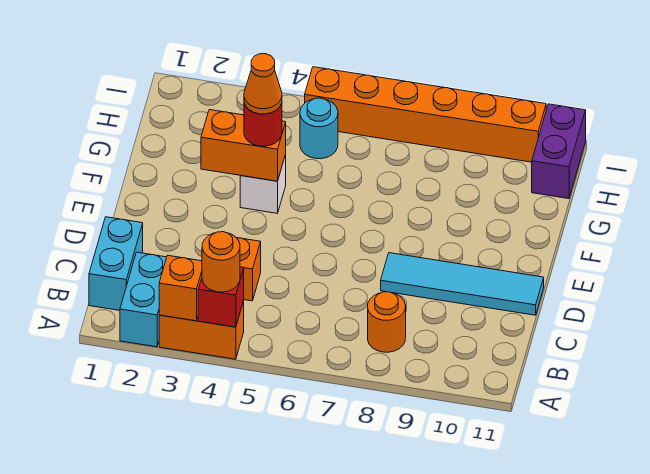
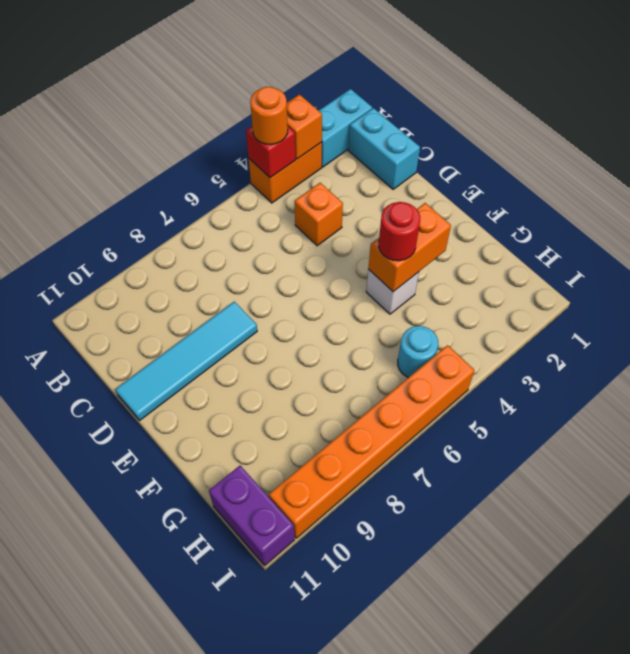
cyan 1x2 brick [120,252,167,347] -> cyan 1x2 brick turned to [319,89,372,167]
orange 1x1 round brick [368,292,406,352] -> none
orange 1x1 cone [244,54,282,114] -> none

